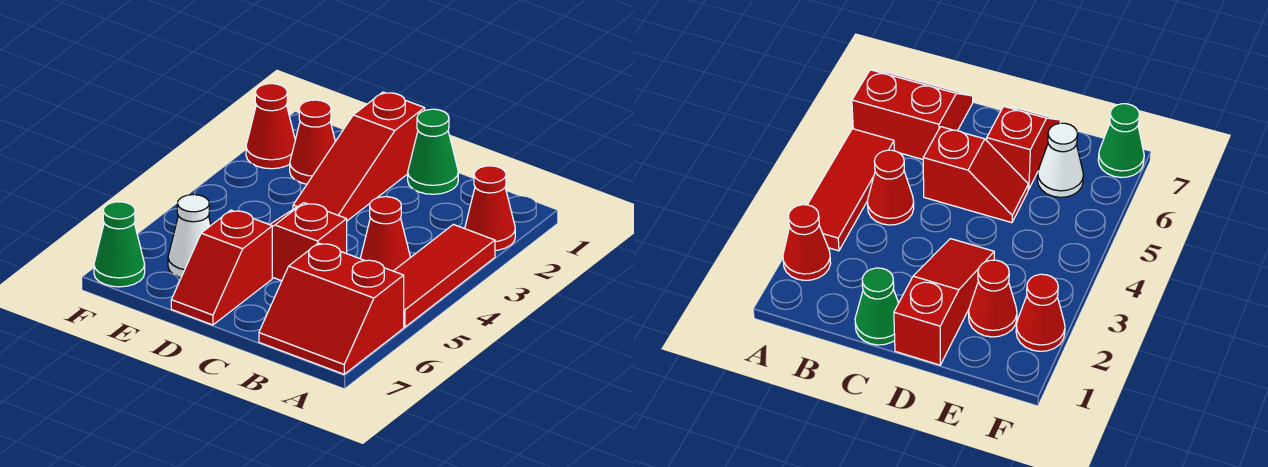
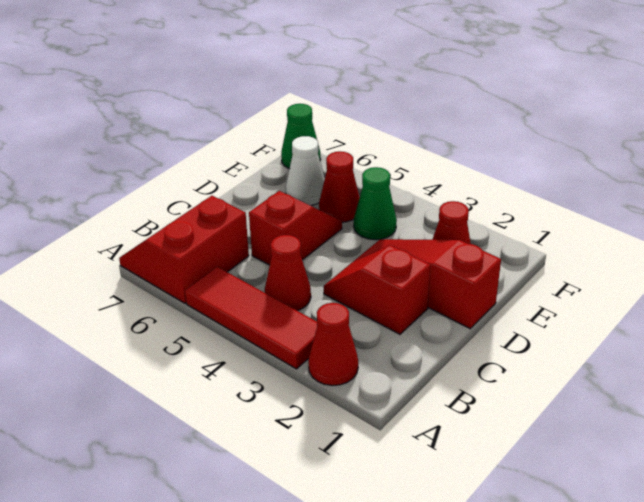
green 1x1 cone [408,109,458,194] -> green 1x1 cone moved to [354,167,397,240]
red 1x2 slope [171,210,272,325] -> red 1x2 slope moved to [323,245,431,334]
red 1x1 cone [246,84,295,169] -> red 1x1 cone moved to [319,151,360,222]

